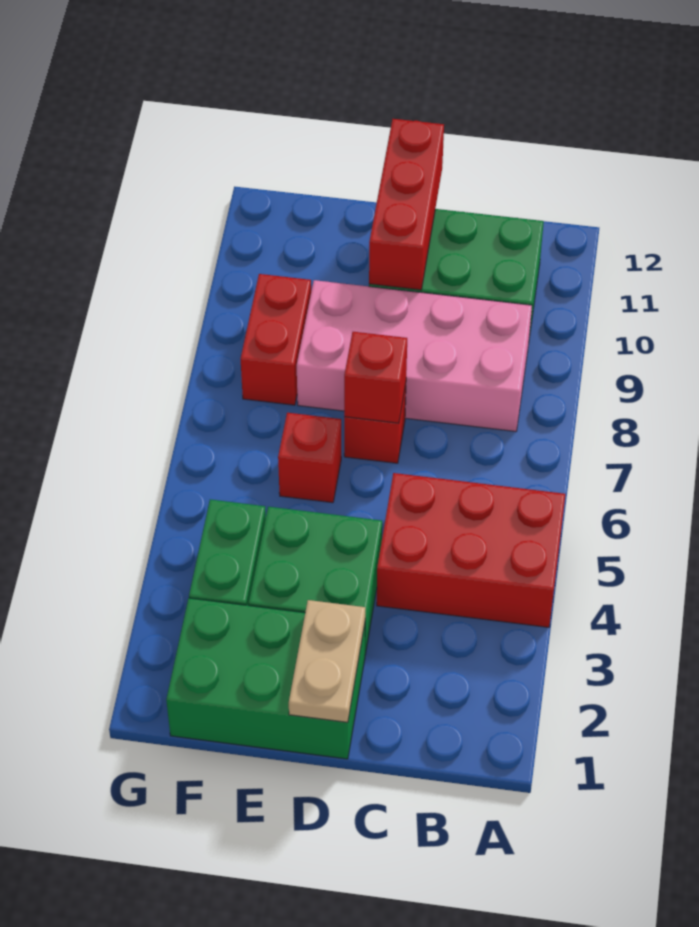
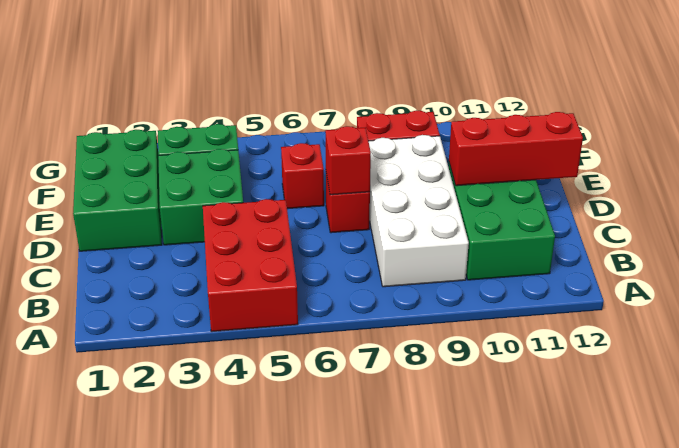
pink 2x4 brick [297,280,532,432] -> white 2x4 brick [369,135,469,287]
tan 1x2 plate [289,600,365,722] -> none

